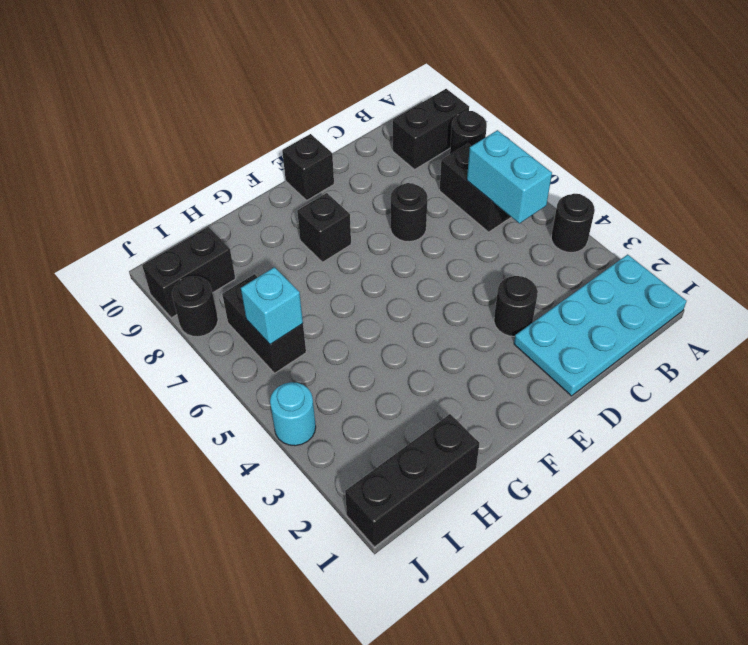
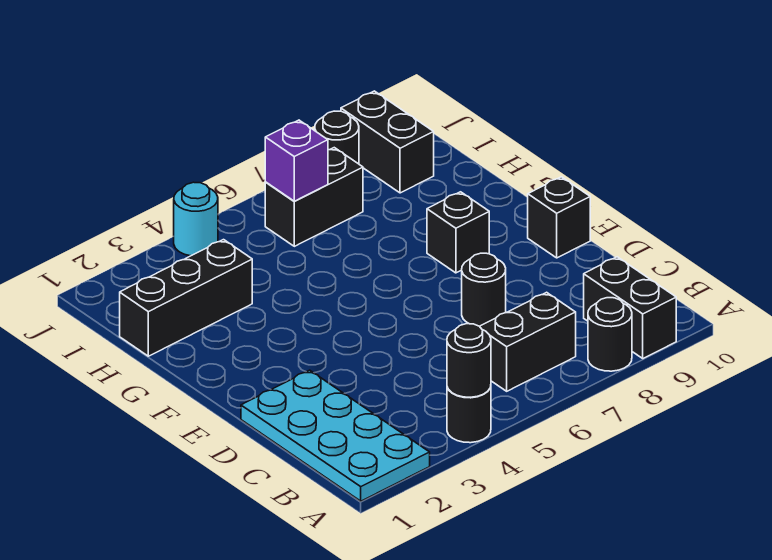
cyan 1x2 brick [467,130,552,223] -> none
black 1x1 round brick [494,276,538,336] -> black 1x1 round brick moved to [447,324,491,397]
black 1x3 brick [345,414,479,547] -> black 1x3 brick turned to [120,240,252,356]
cyan 1x1 brick [241,267,303,344] -> purple 1x1 brick [265,120,328,201]

